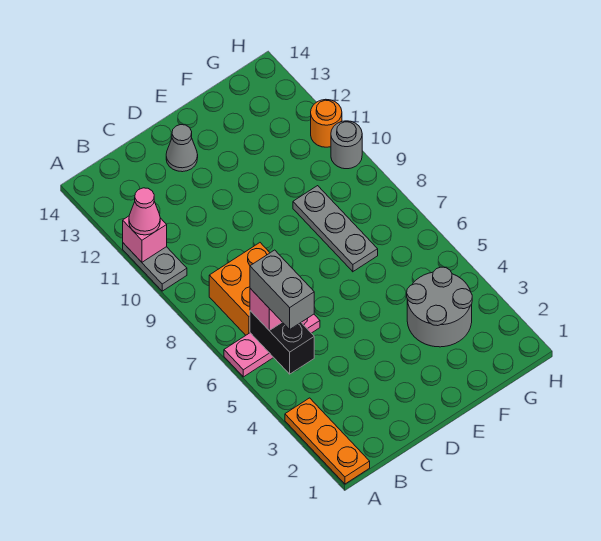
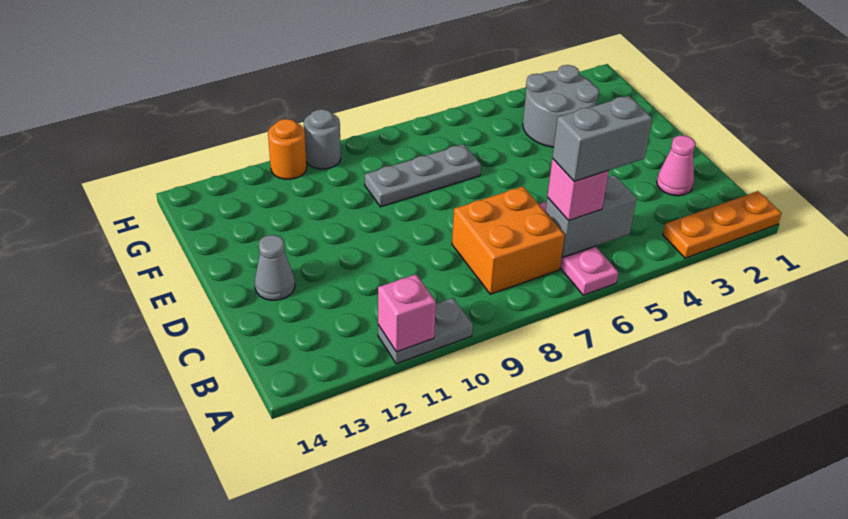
pink 1x1 cone [129,188,160,235] -> pink 1x1 cone moved to [657,135,696,196]
black 1x2 brick [250,311,314,374] -> grey 1x2 brick [545,175,637,257]

